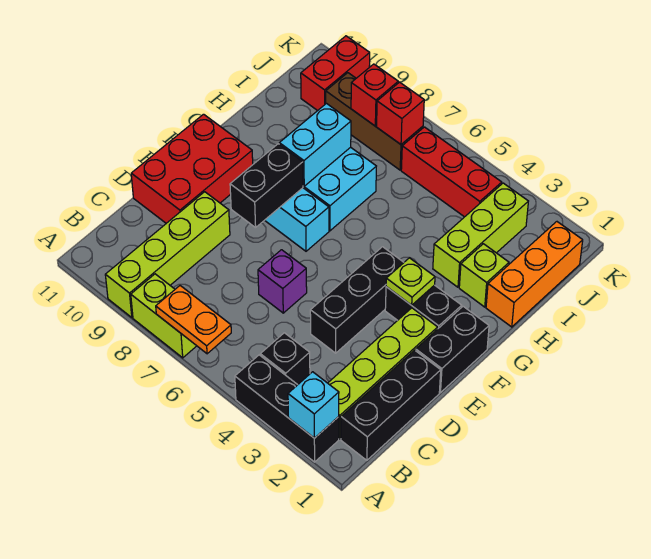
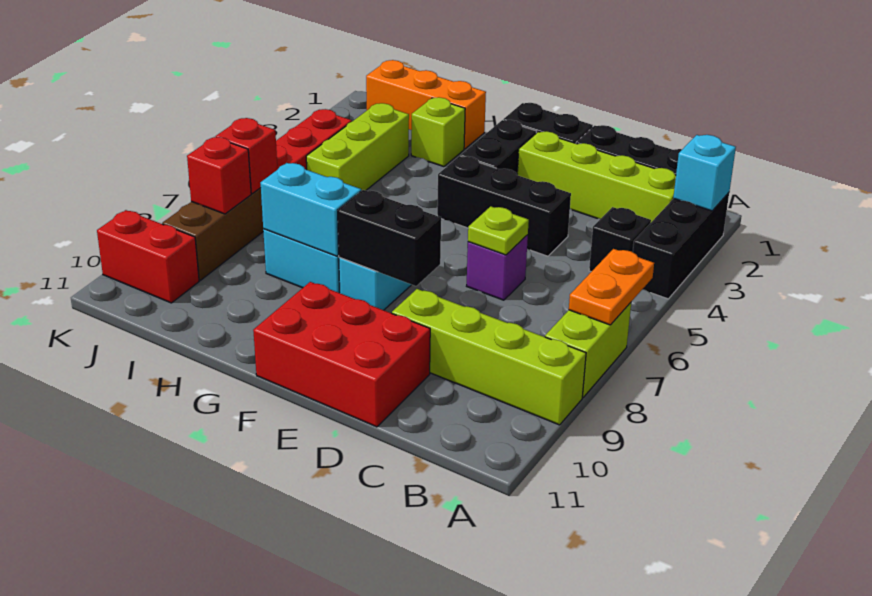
lime 1x1 plate [386,258,435,305] -> lime 1x1 plate moved to [468,206,529,255]
lime 1x3 brick [433,183,528,287] -> lime 1x3 brick turned to [306,103,409,191]

